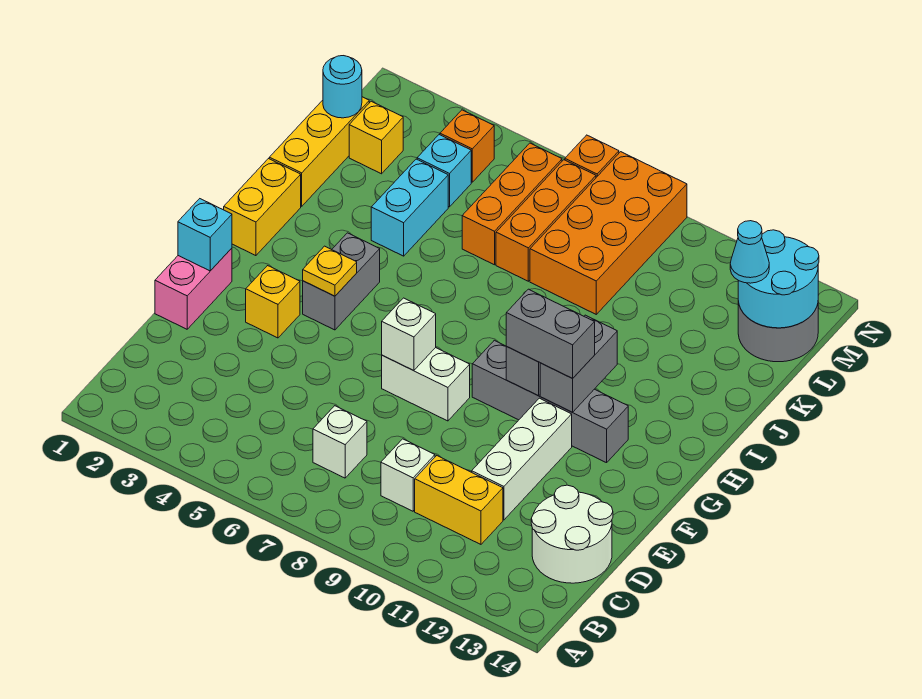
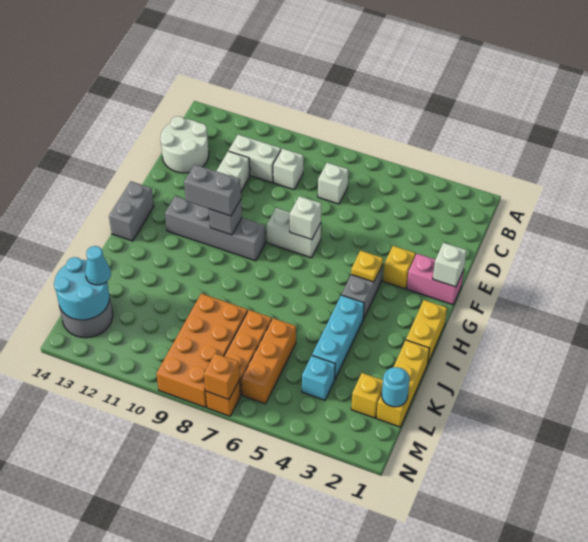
yellow 1x2 brick [415,456,503,544] -> white 1x2 brick [229,135,281,182]
pink 1x2 brick [155,248,232,329] -> pink 1x2 brick turned to [407,254,464,305]
cyan 1x1 brick [178,199,232,271] -> white 1x1 brick [433,243,467,287]
grey 1x2 brick [540,315,617,412] -> grey 1x2 brick moved to [109,181,154,241]
cyan 1x2 brick [371,159,448,256] -> cyan 1x3 brick [312,295,364,379]
orange 1x1 brick [440,110,494,182] -> orange 1x1 brick moved to [204,353,240,399]

